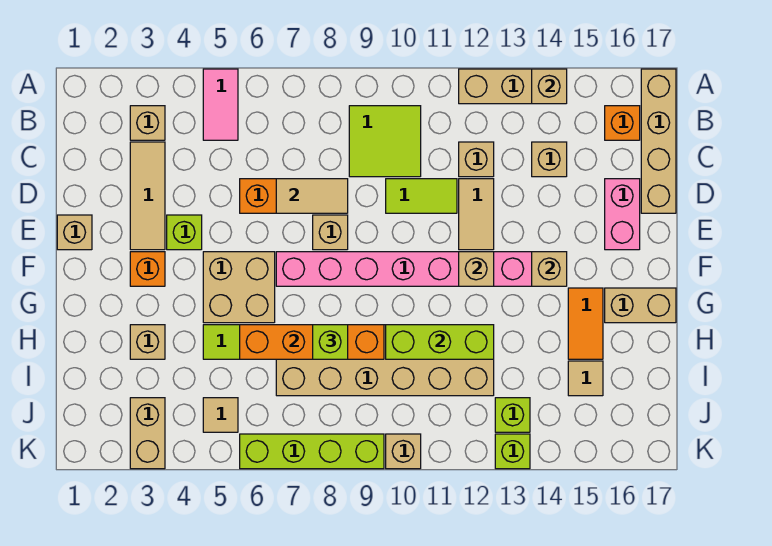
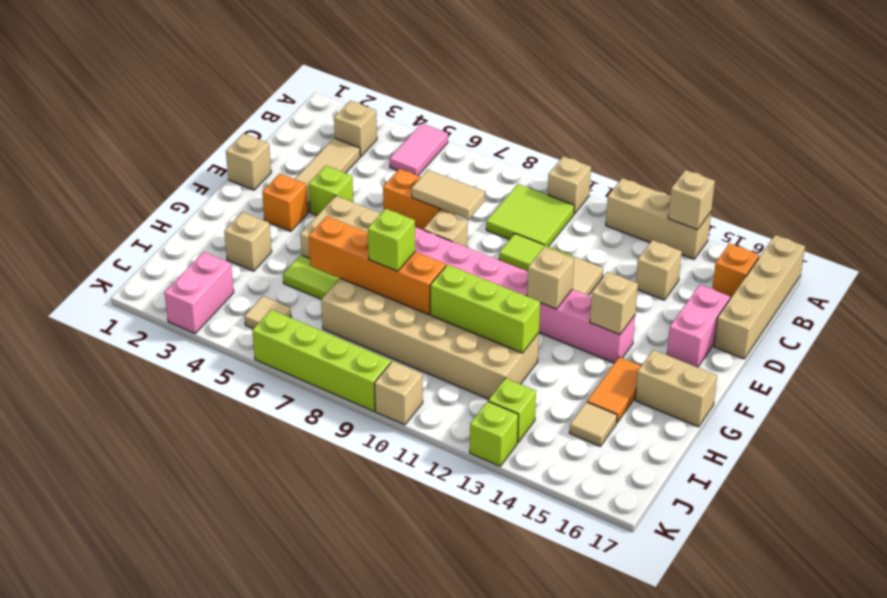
tan 1x1 brick [459,142,494,177] -> tan 1x1 brick moved to [547,156,591,214]
tan 1x2 brick [130,398,165,469] -> pink 1x2 brick [164,252,234,333]

